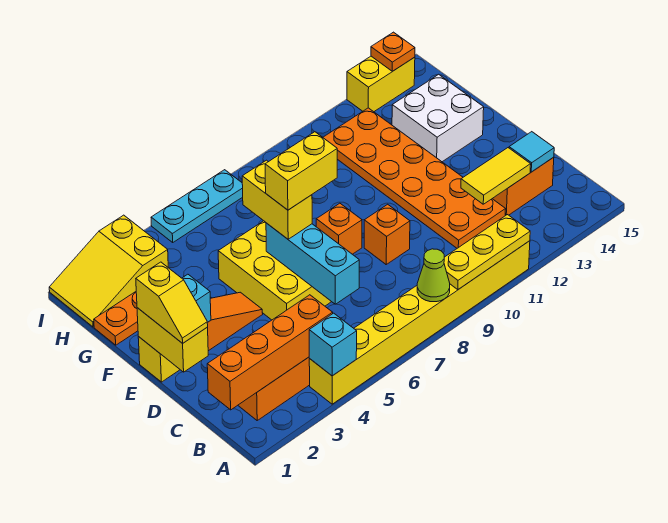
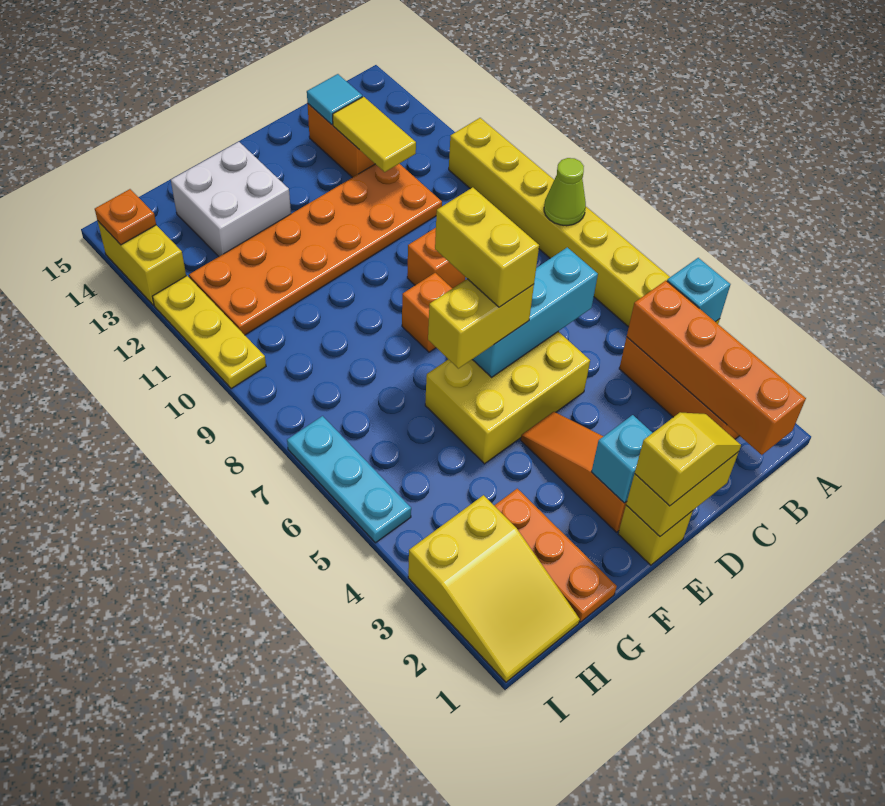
yellow 1x3 plate [444,215,530,290] -> yellow 1x3 plate moved to [152,276,266,389]

